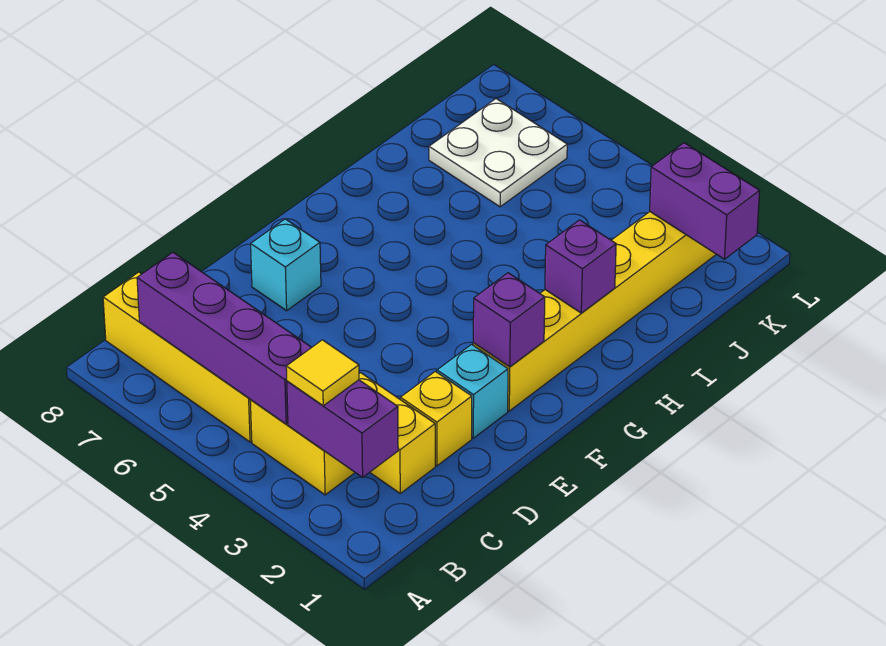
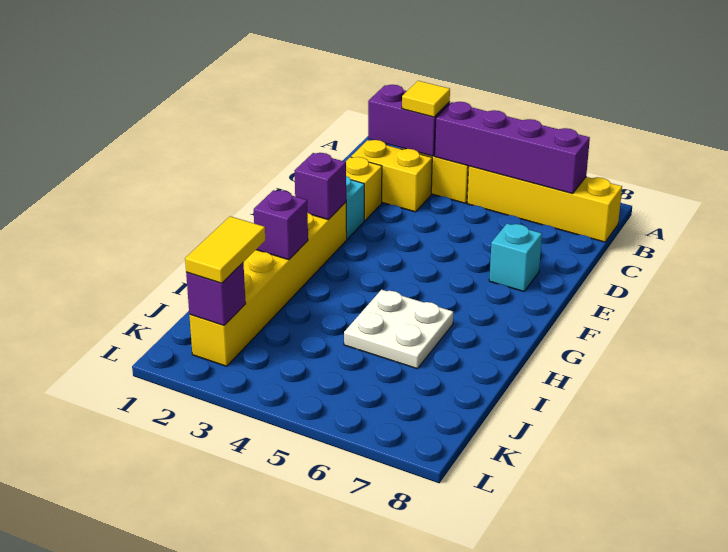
none -> yellow 1x2 tile [185,216,265,283]
white 2x2 plate [429,99,567,207] -> white 2x2 plate moved to [344,289,453,368]
purple 1x2 brick [650,143,759,259] -> purple 1x1 brick [186,263,246,326]

